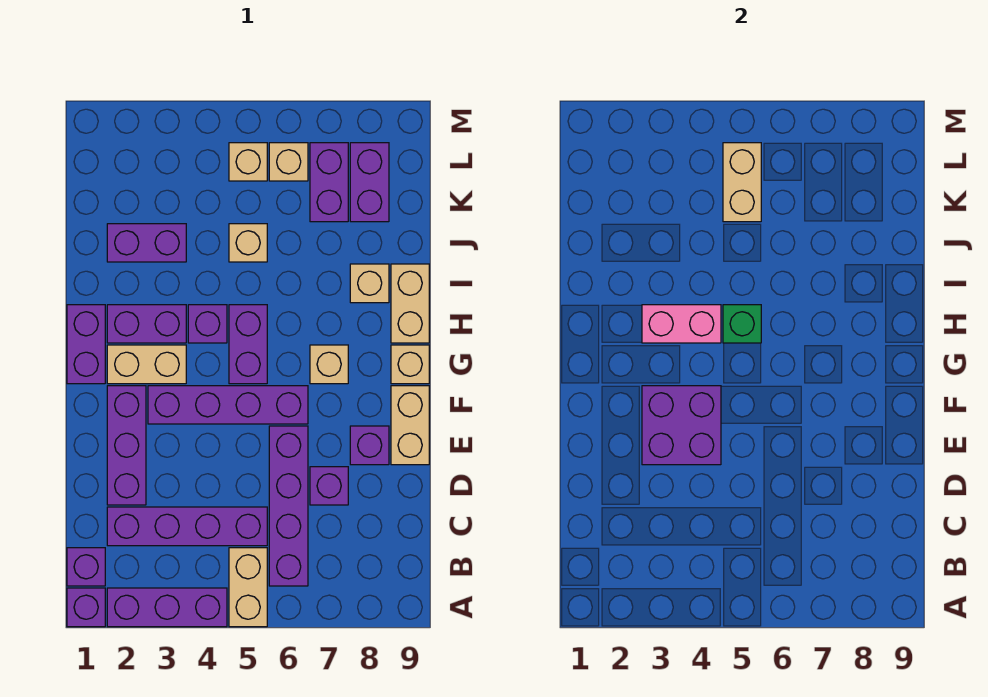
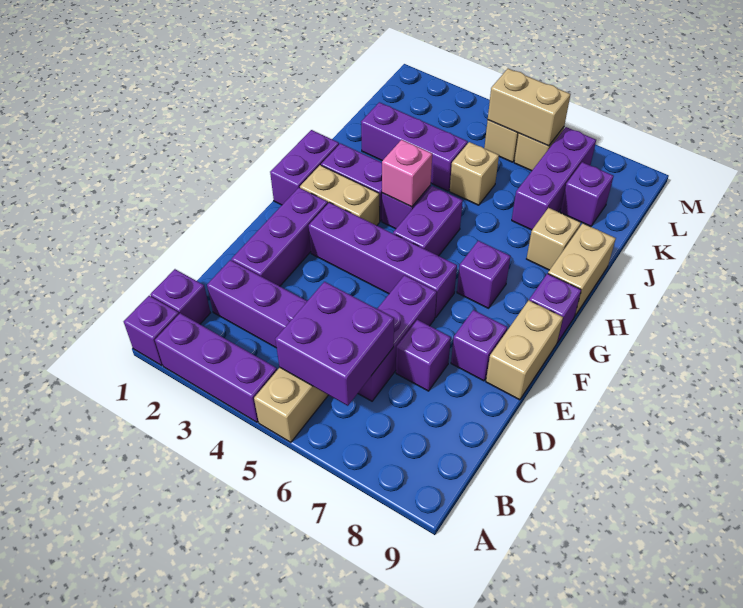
purple 1x4 brick [269,426,308,586] -> purple 1x3 brick [358,275,437,401]
purple 2x2 brick [642,386,721,465] -> purple 2x2 brick moved to [275,282,394,406]
tan 1x1 brick [310,345,348,384] -> purple 1x1 brick [457,241,511,308]
tan 1x1 brick [391,345,429,384] -> purple 1x1 brick [529,274,581,343]
pink 1x2 brick [642,305,721,343] -> pink 1x1 brick [382,140,432,207]
green 1x1 brick [723,305,761,343] -> none
purple 1x2 brick [107,224,186,262] -> purple 1x3 brick [361,102,468,191]
tan 1x2 brick [723,143,761,222] -> tan 1x2 brick turned to [488,69,570,146]
purple 1x2 brick [310,143,348,222] -> purple 1x3 brick [512,127,596,230]
purple 1x2 brick [350,143,389,222] -> purple 1x1 brick [560,162,614,227]

